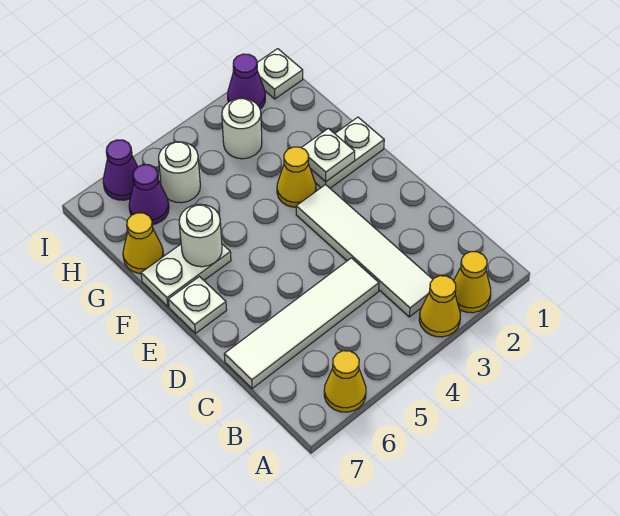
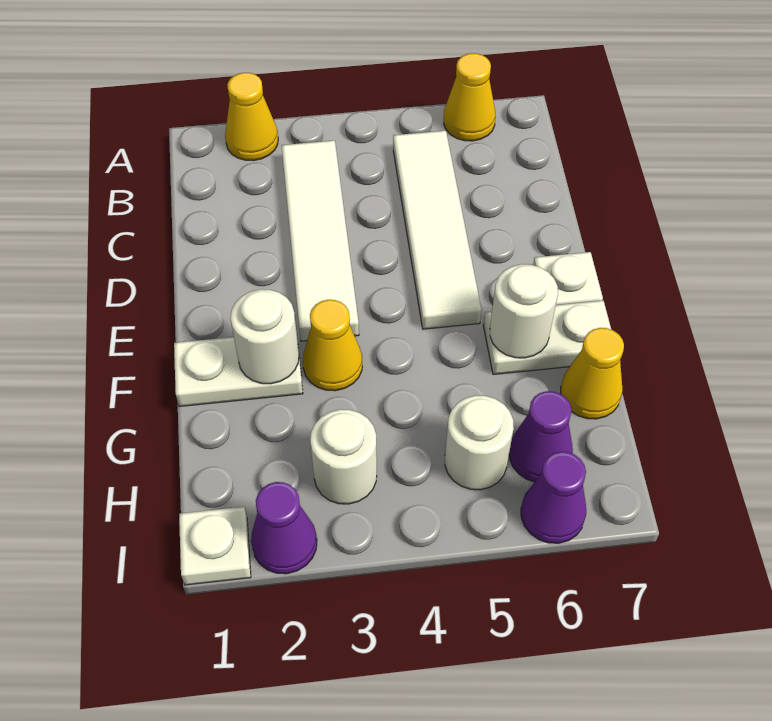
yellow 1x1 cone [419,276,460,337] -> none
white 1x4 tile [224,258,379,389] -> white 1x4 tile turned to [393,131,482,329]
white 1x1 plate [301,128,355,182] -> white 1x1 round brick [230,289,299,384]

